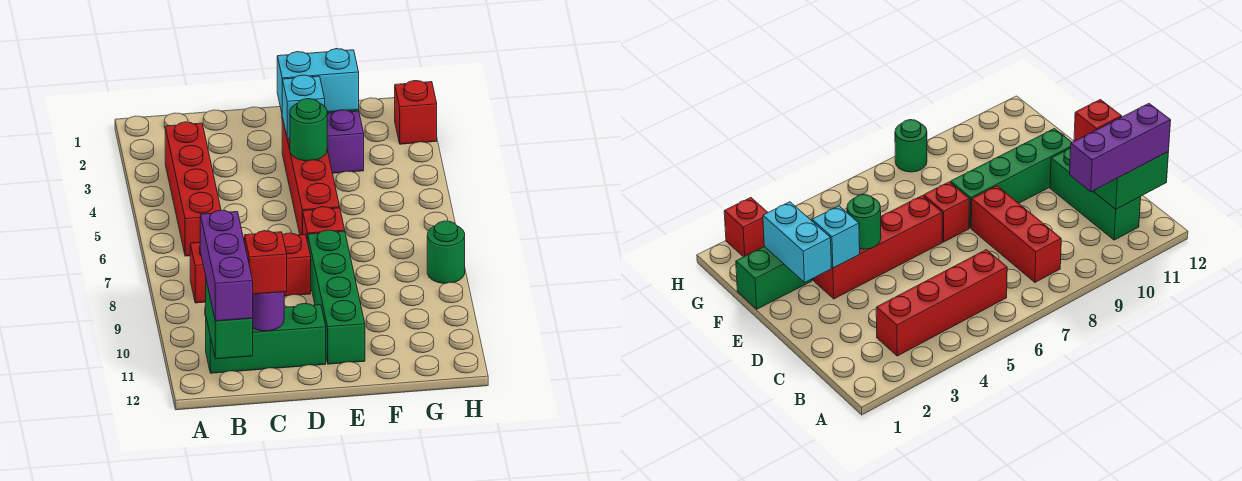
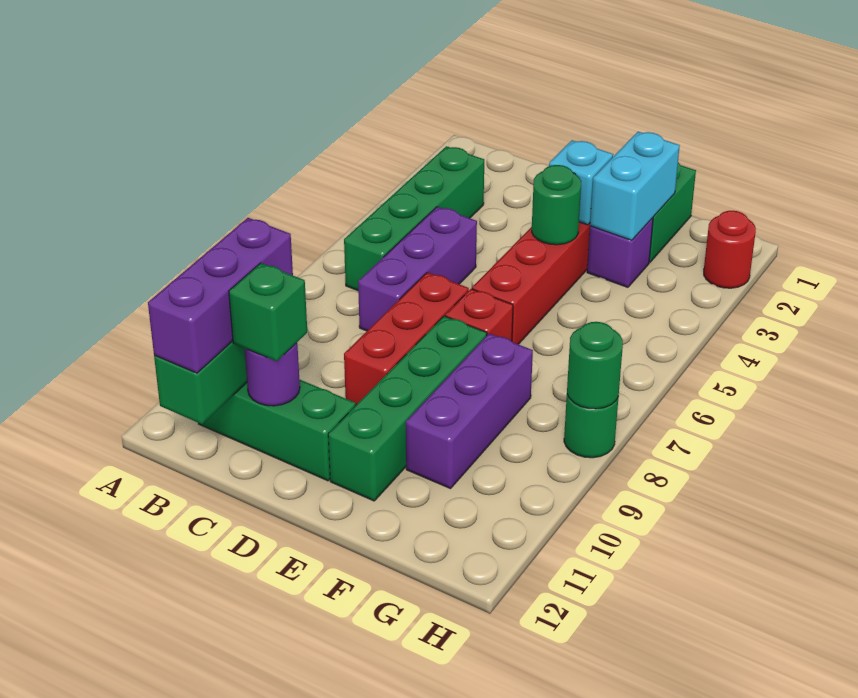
red 1x4 brick [165,122,221,256] -> green 1x4 brick [344,146,484,291]
red 1x3 brick [190,233,311,303] -> red 1x3 brick turned to [344,272,469,405]
none -> purple 1x3 brick [358,207,477,331]
red 1x1 brick [245,231,287,294] -> green 1x1 brick [229,263,307,361]
cyan 1x2 brick [277,49,359,112] -> cyan 1x2 brick turned to [590,132,680,240]
none -> purple 1x3 brick [406,333,533,489]
red 1x1 brick [395,81,437,144] -> red 1x1 round brick [704,211,756,288]
none -> green 1x1 round brick [567,322,623,409]

